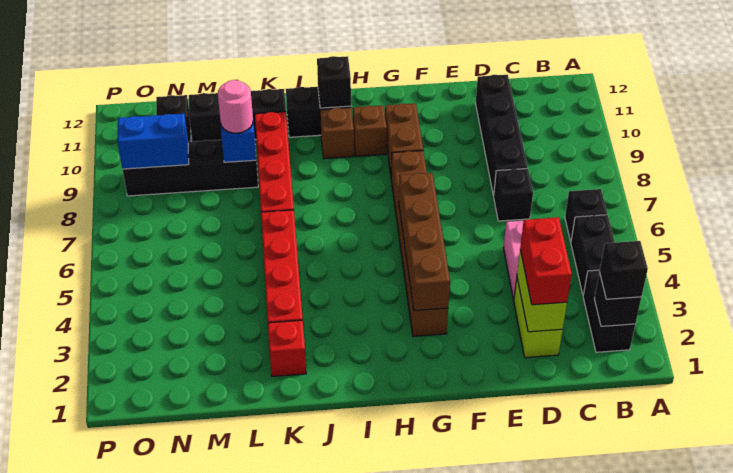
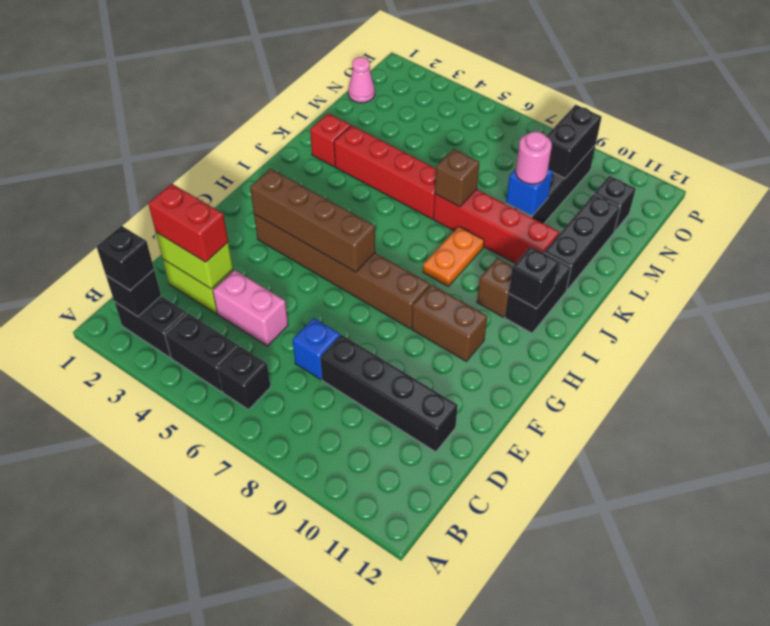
black 1x1 brick [494,168,533,221] -> blue 1x1 brick [293,318,340,380]
brown 1x1 brick [353,105,387,156] -> brown 1x1 brick moved to [435,149,479,207]
none -> orange 1x2 plate [423,227,484,286]
none -> pink 1x1 cone [348,57,375,103]
blue 1x2 brick [117,114,189,169] -> black 1x2 brick [547,105,602,178]

